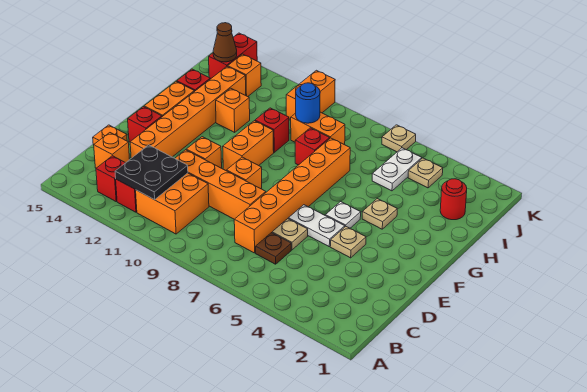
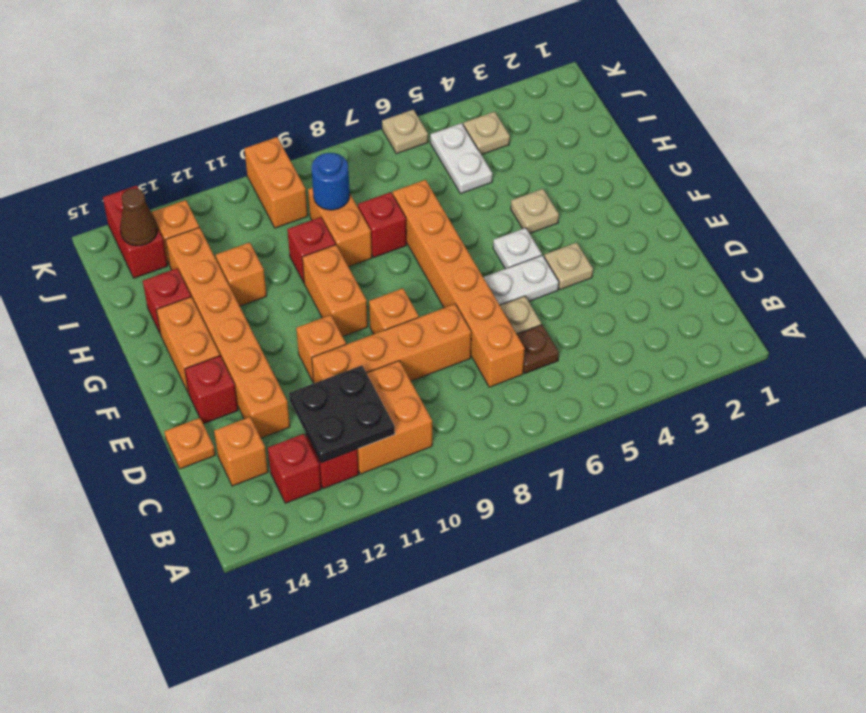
red 1x1 round brick [440,179,467,220] -> none
orange 1x2 brick [291,112,345,145] -> orange 1x2 brick turned to [308,188,372,267]

